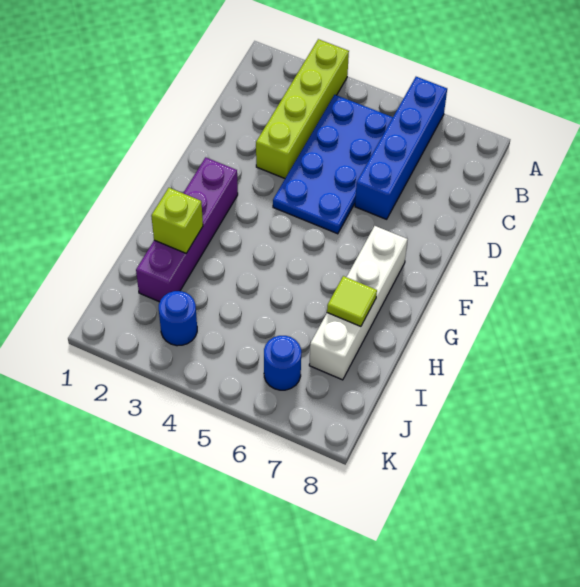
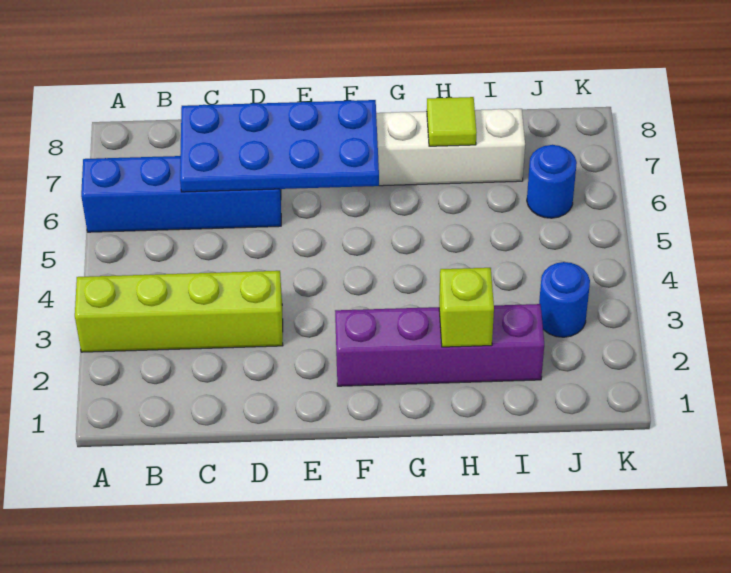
blue 2x4 plate [273,95,393,234] -> blue 2x4 plate moved to [180,100,379,192]

